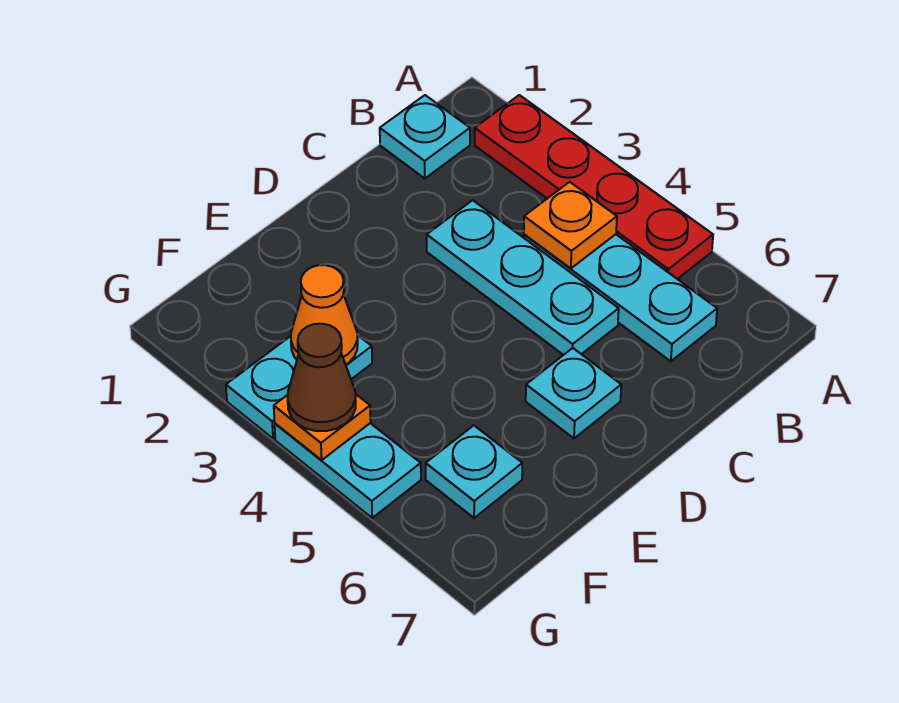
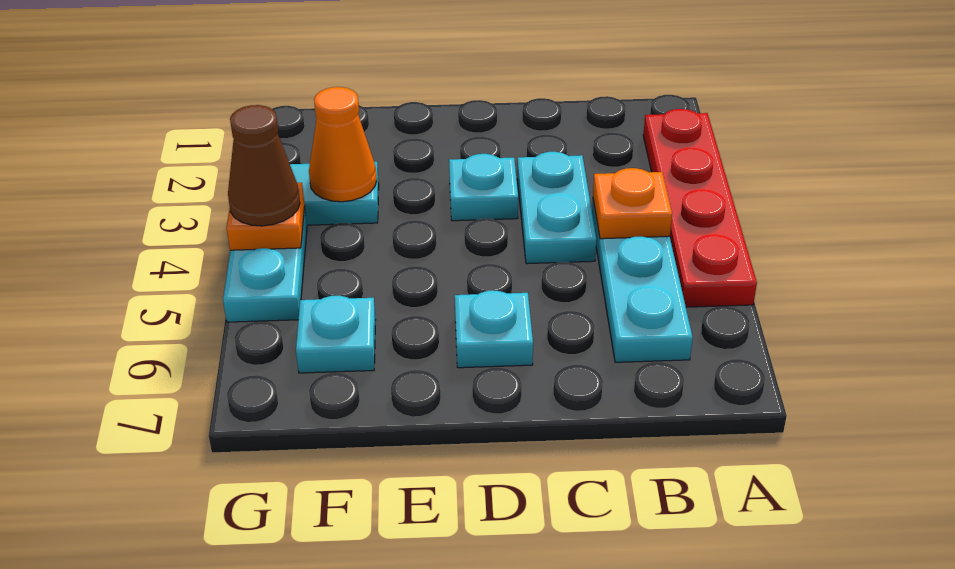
cyan 1x1 plate [380,95,470,179] -> cyan 1x1 plate moved to [449,154,518,221]
cyan 1x3 plate [427,200,619,355] -> cyan 1x2 plate [517,152,596,264]

